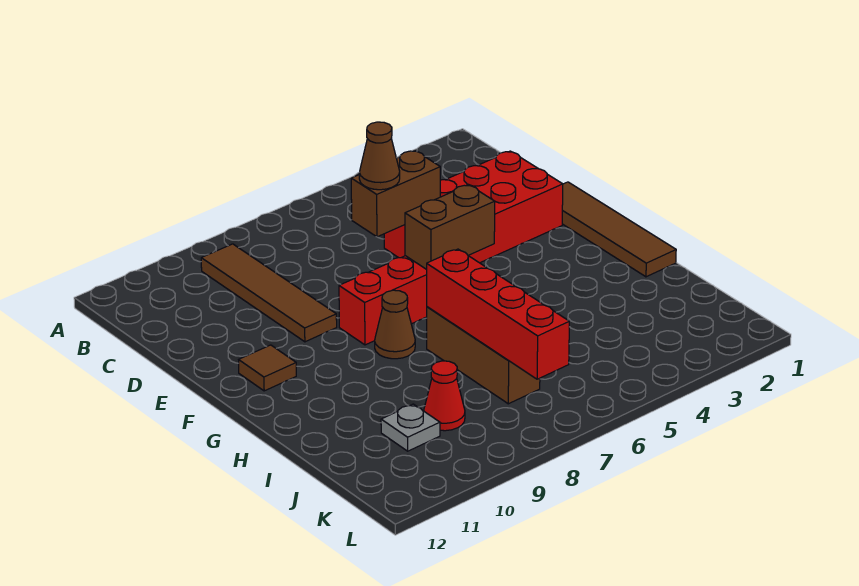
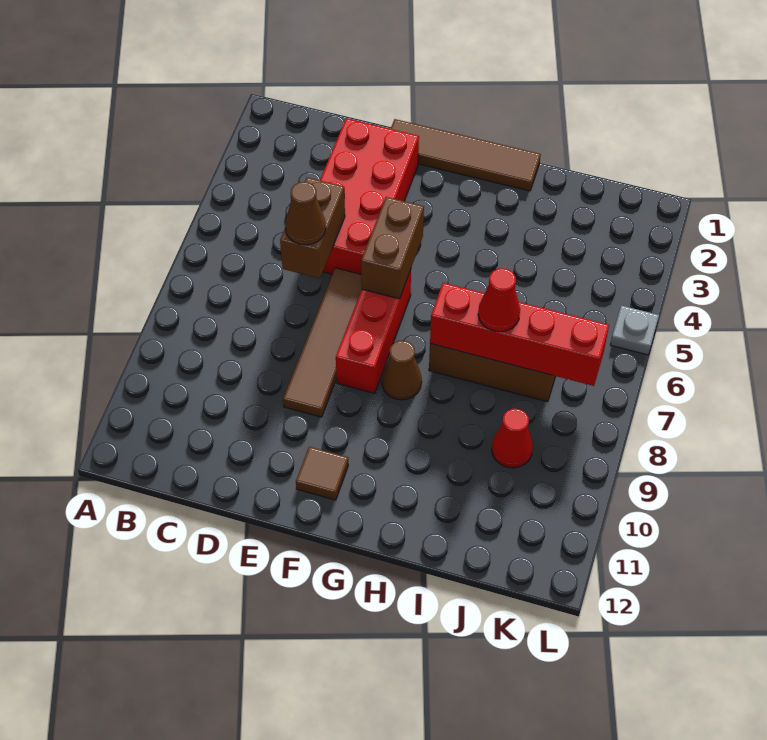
brown 1x4 tile [201,244,337,342] -> brown 1x4 tile turned to [283,268,362,417]
none -> red 1x1 cone [478,268,520,332]
grey 1x1 plate [381,404,440,451] -> grey 1x1 plate moved to [610,305,659,355]

